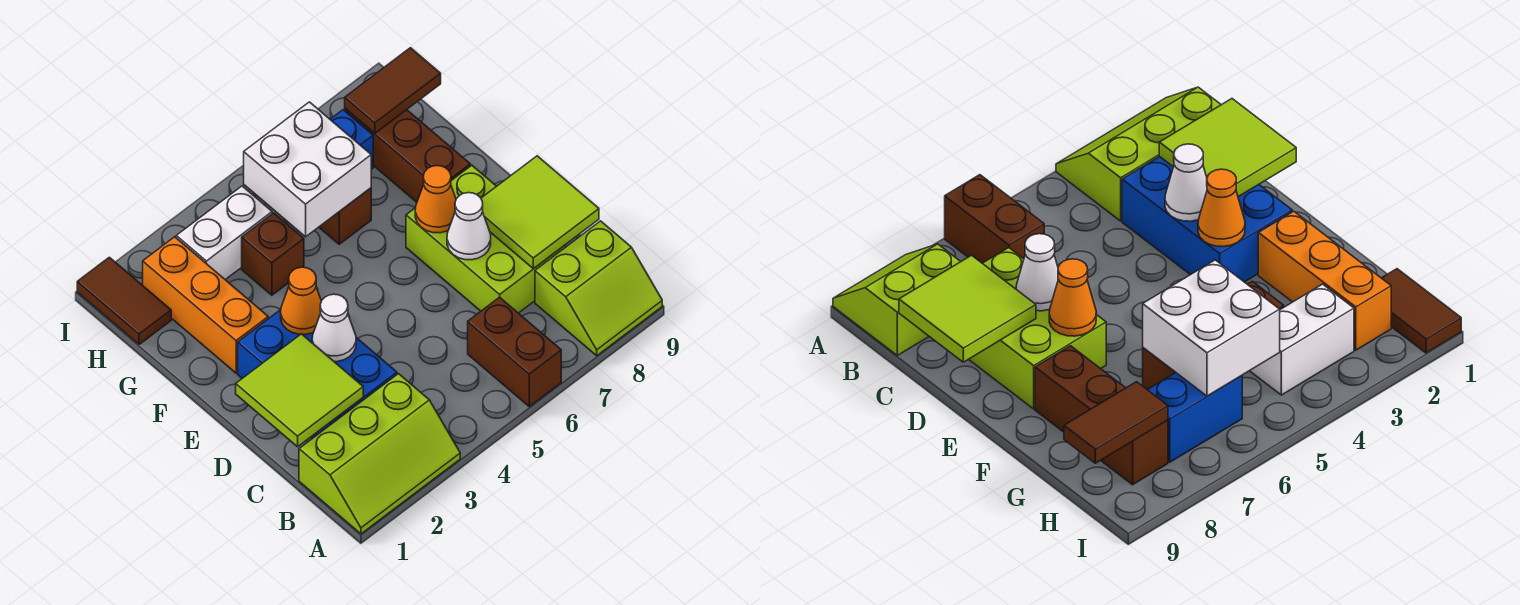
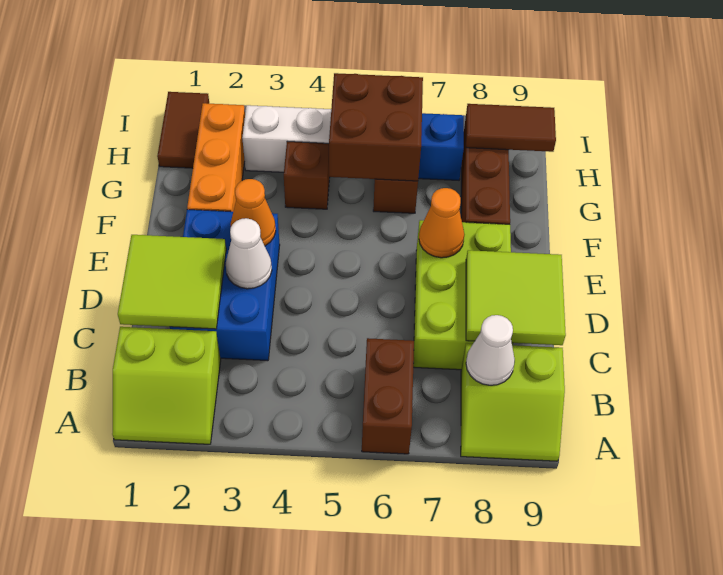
lime 2x3 slope [299,374,460,534] -> lime 2x2 slope [112,327,221,444]
white 1x1 cone [447,193,491,260] -> white 1x1 cone moved to [466,315,515,385]
white 2x2 brick [244,102,371,237] -> brown 2x2 brick [329,73,423,181]

